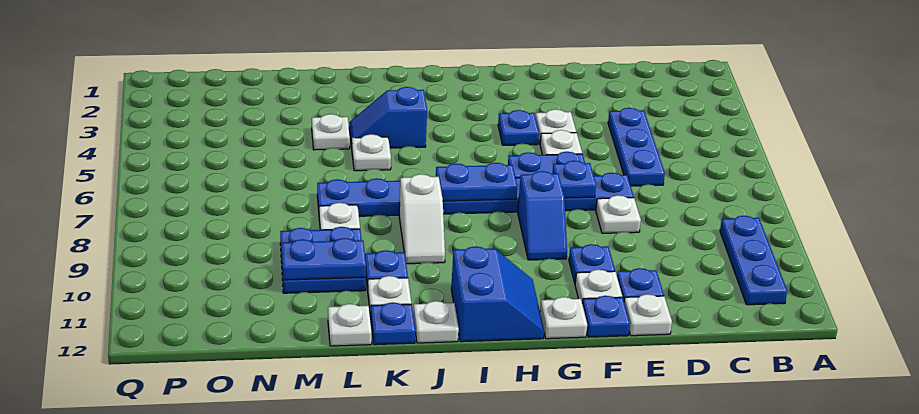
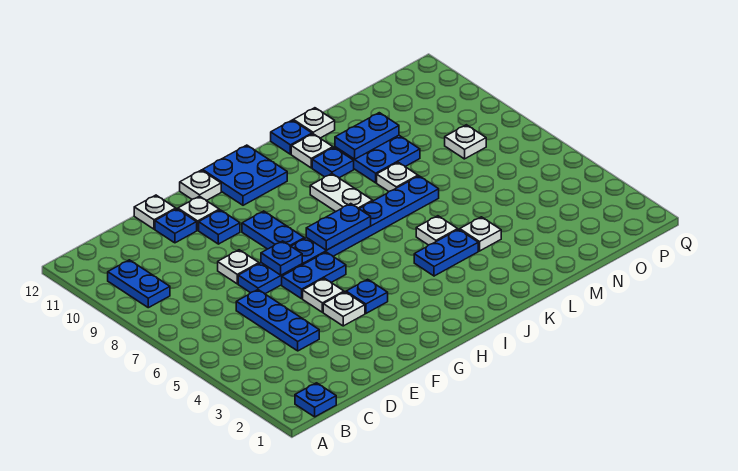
blue 1x3 plate [720,216,787,305] -> blue 1x2 plate [108,260,170,308]
blue 1x1 plate [582,296,630,337] -> blue 1x1 plate moved to [295,383,336,417]
blue 1x2 slope [518,171,567,260] -> blue 1x2 plate [242,211,304,249]
blue 2x2 slope [451,246,544,342] -> blue 2x2 plate [203,145,287,205]
blue 1x2 slope [349,87,427,148] -> blue 1x2 plate [414,229,478,276]
white 1x2 slope [399,174,445,264] -> white 1x2 plate [310,174,373,211]
white 1x1 plate [413,301,459,343] -> white 1x1 plate moved to [445,125,486,159]

